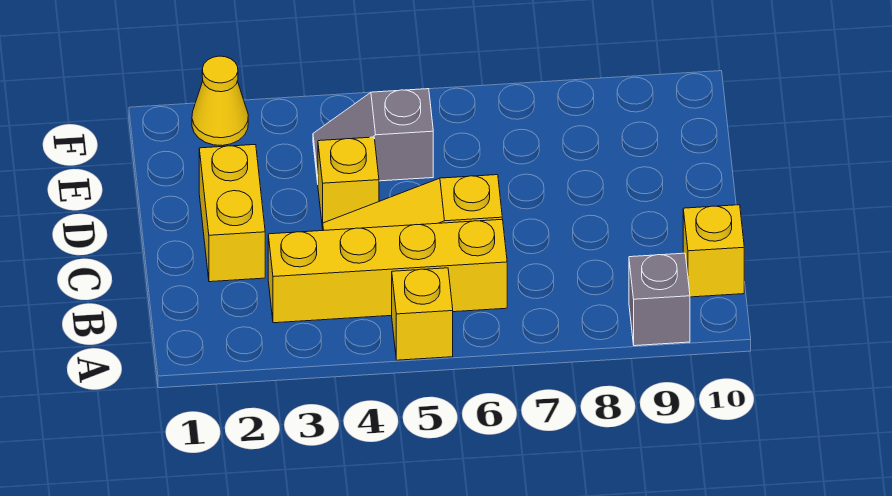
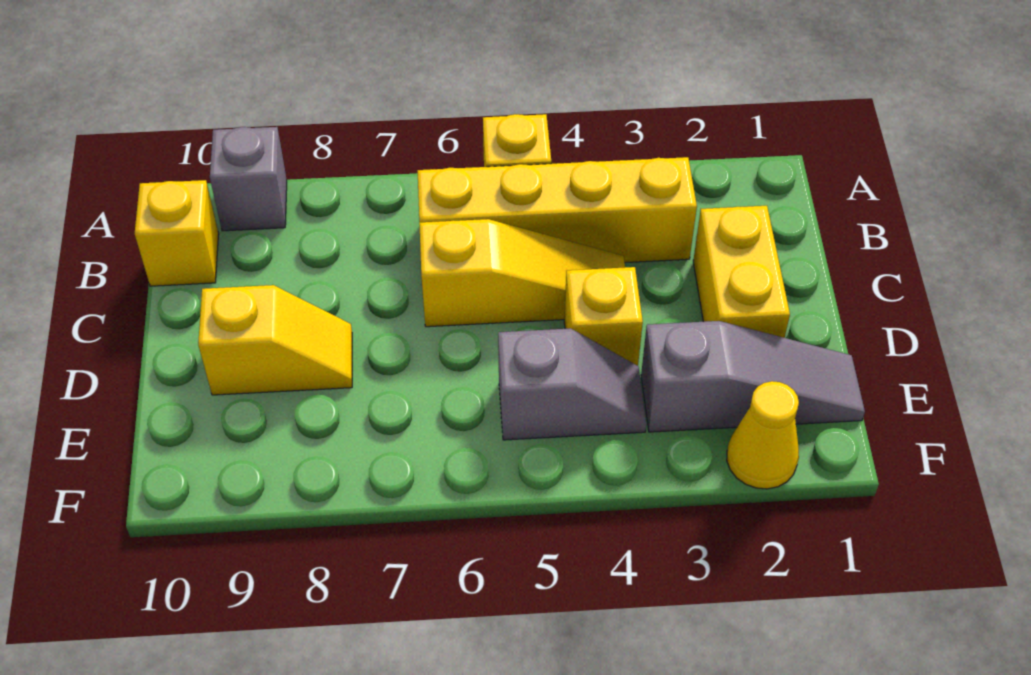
none -> yellow 1x2 slope [198,285,352,395]
none -> grey 1x3 slope [641,321,865,432]

